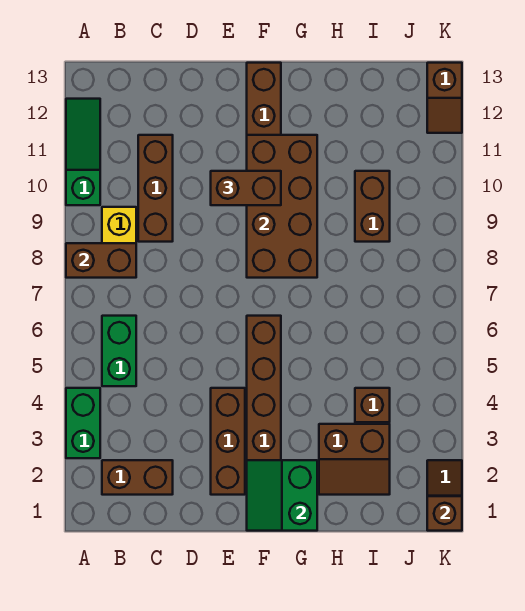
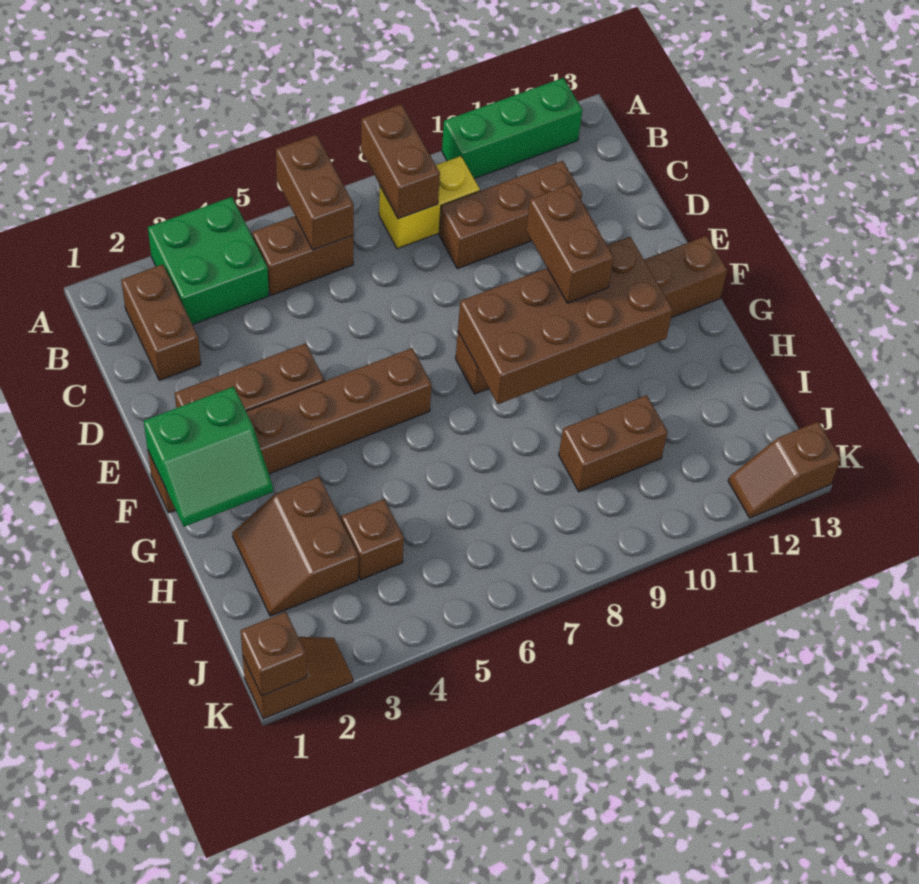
green 1x2 brick [66,388,100,458] -> green 2x2 brick [148,197,269,325]
none -> brown 1x2 brick [276,135,354,250]
green 1x3 slope [66,99,100,205] -> green 1x3 brick [442,78,582,179]
green 1x2 brick [102,316,136,386] -> brown 1x2 brick [252,216,353,295]
green 2x2 slope [247,460,317,531] -> green 2x2 slope turned to [144,387,273,527]

